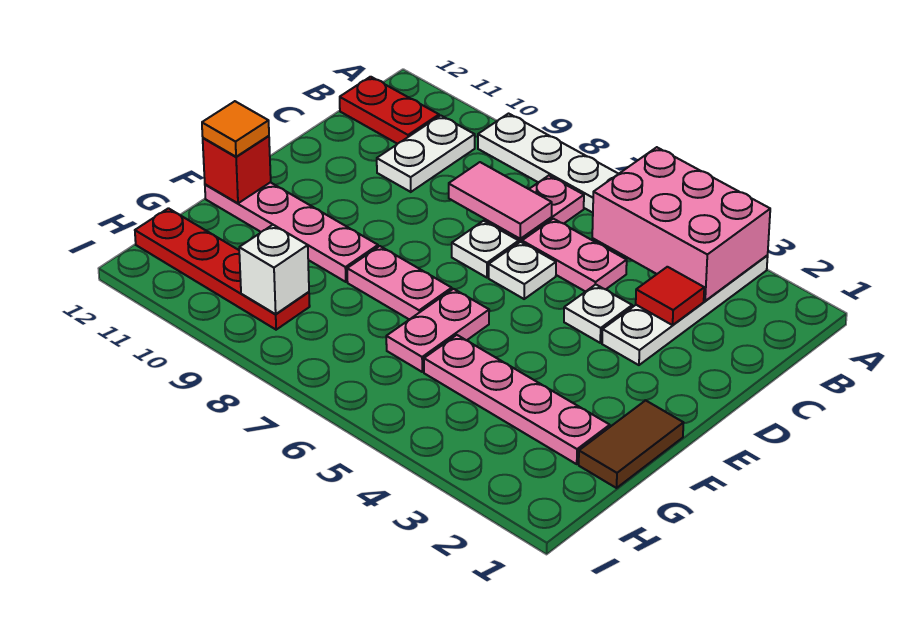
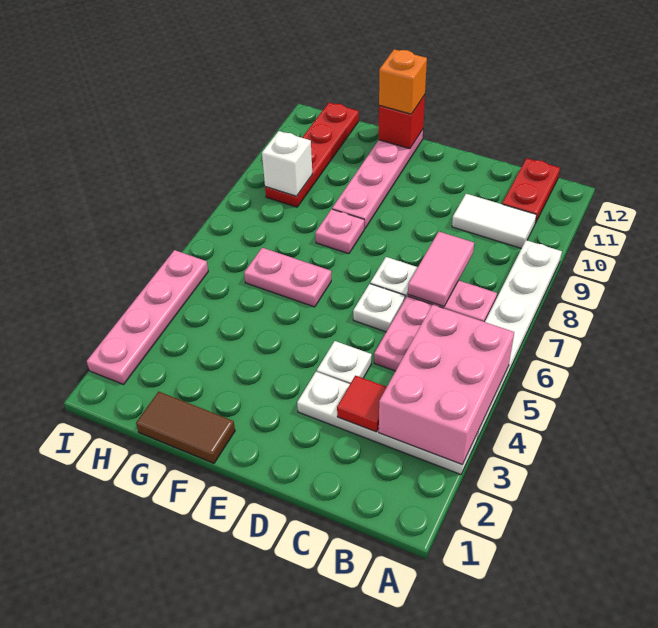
white 1x2 plate [377,115,475,192] -> white 1x2 tile [452,194,536,248]
pink 1x2 plate [347,246,452,320] -> pink 1x1 plate [315,209,364,254]
orange 1x1 tile [202,101,269,157] -> orange 1x1 brick [379,49,427,114]
pink 1x4 plate [424,335,610,464] -> pink 1x4 plate moved to [87,250,208,384]

